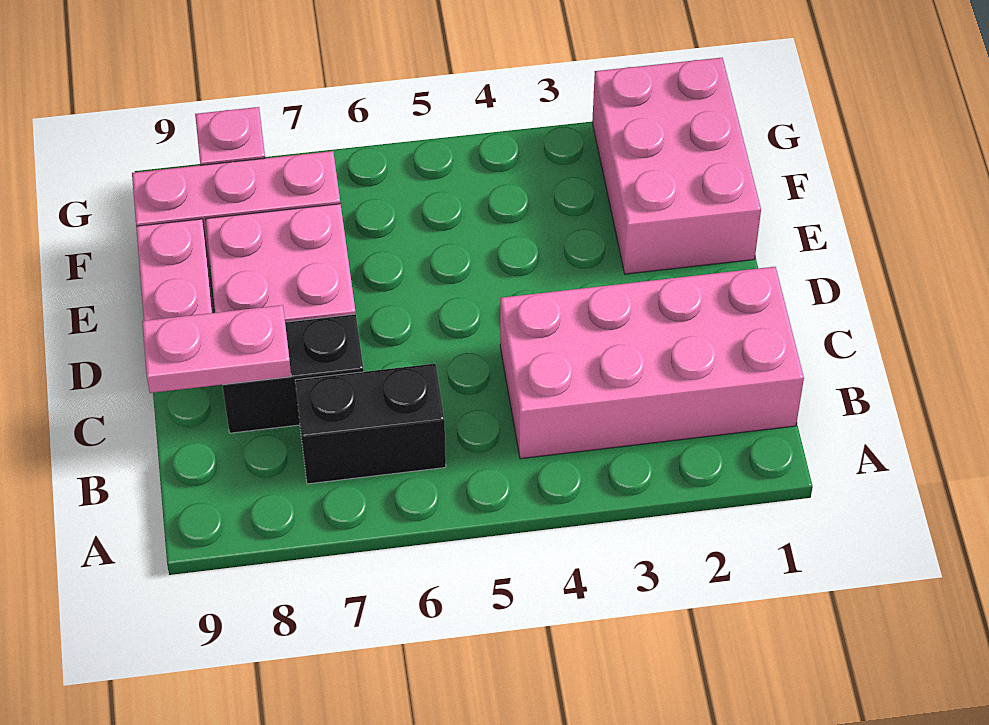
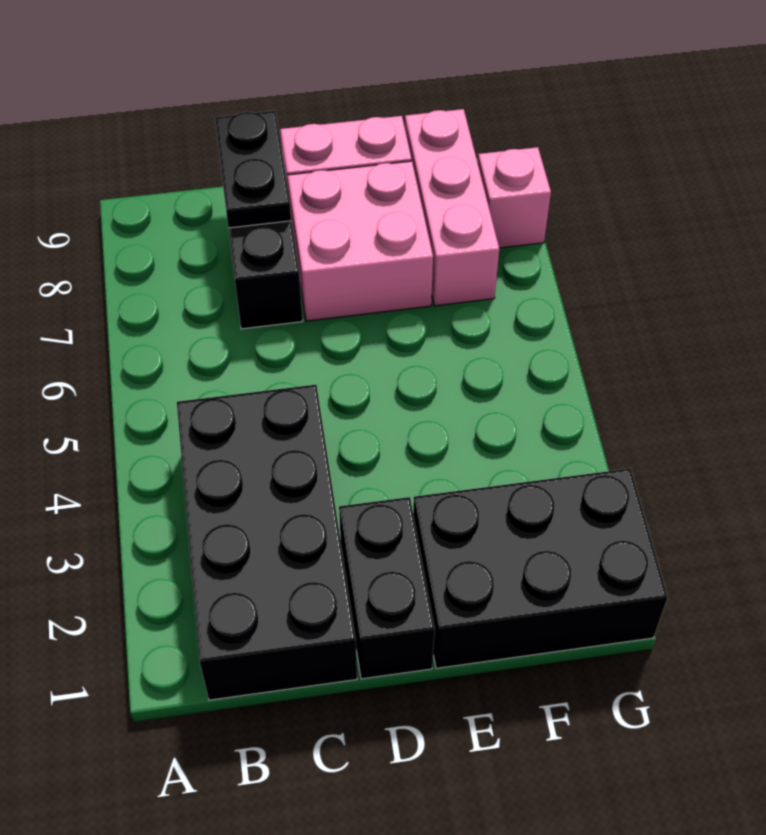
pink 2x4 brick [500,267,804,459] -> black 2x4 brick [177,385,357,700]
black 1x2 brick [295,364,446,484] -> black 1x2 brick moved to [339,497,435,679]
pink 1x2 plate [142,305,291,393] -> black 1x2 plate [215,111,291,228]
pink 2x3 brick [592,58,761,274] -> black 2x3 brick [413,469,668,668]

